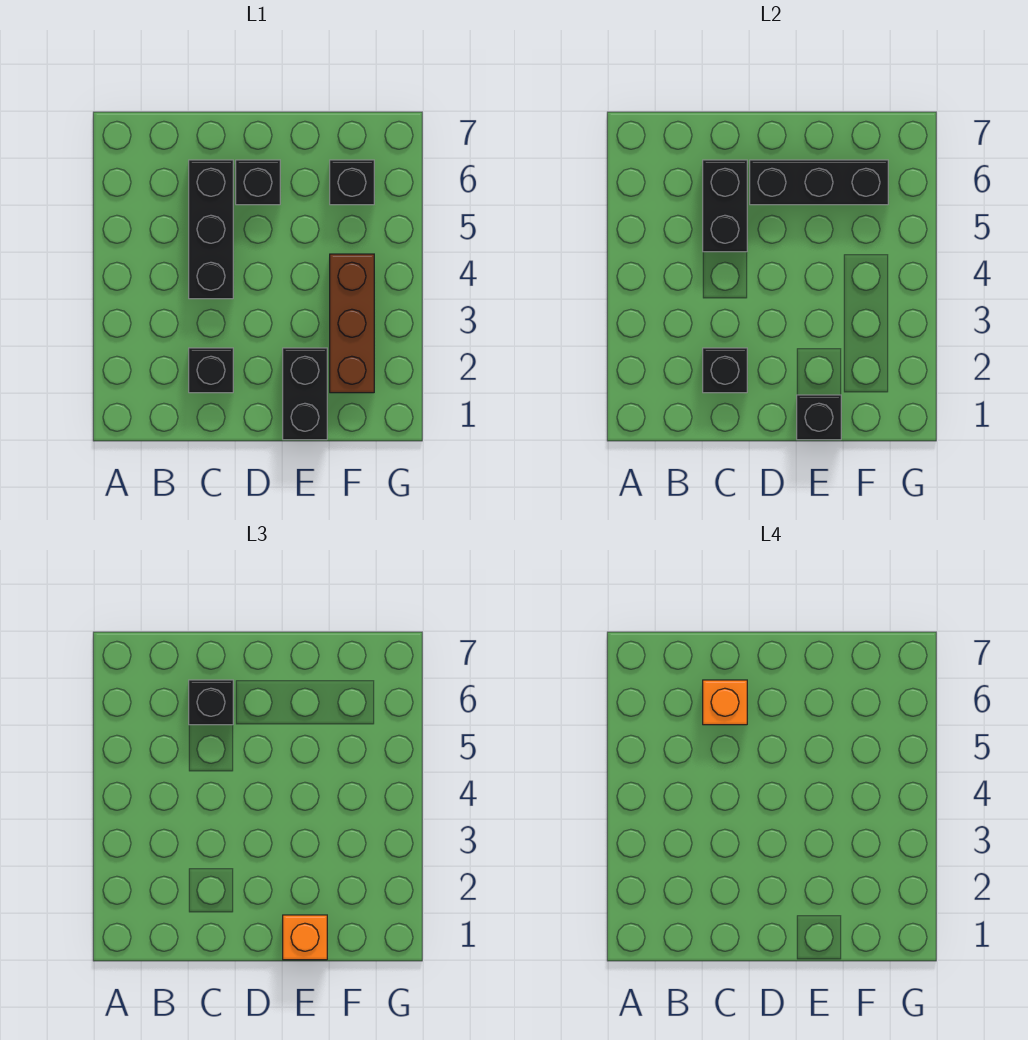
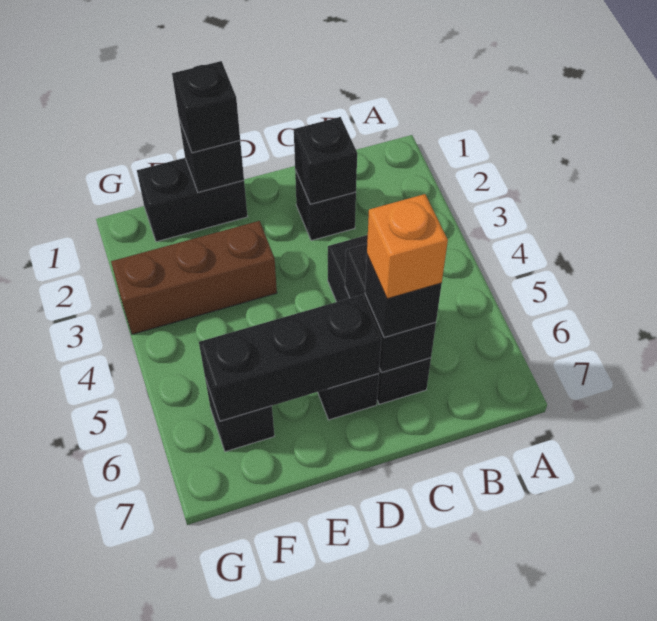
black 1x2 brick [283,348,327,440] -> black 1x2 brick turned to [137,158,248,242]
orange 1x1 brick [283,915,327,960] -> black 1x1 brick [172,61,240,153]
brown 1x3 brick [330,254,374,393] -> brown 1x3 brick turned to [111,221,277,334]

